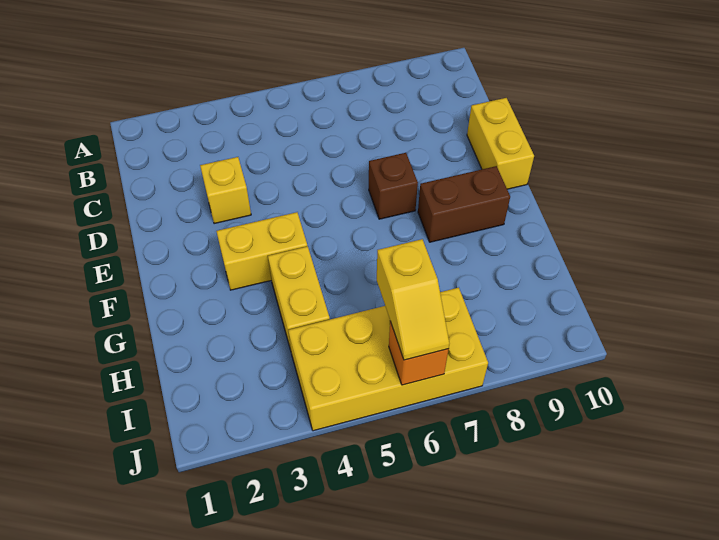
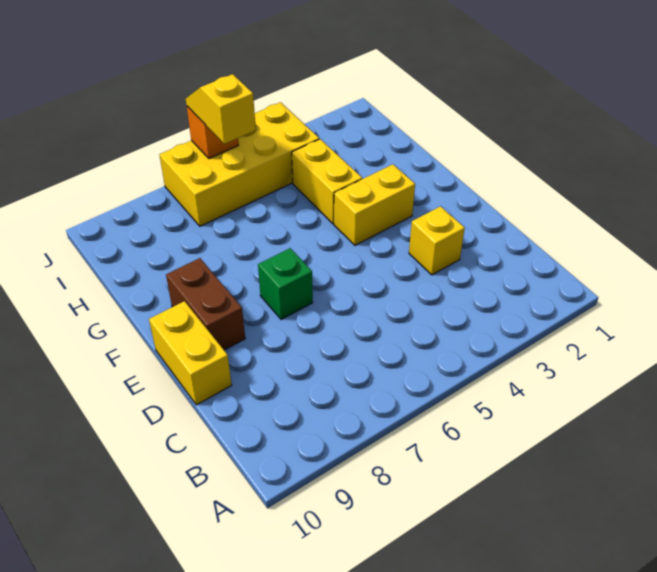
brown 1x1 brick [369,153,418,219] -> green 1x1 brick [258,248,313,320]
brown 1x2 brick [418,166,510,242] -> brown 1x2 brick turned to [166,258,245,350]

